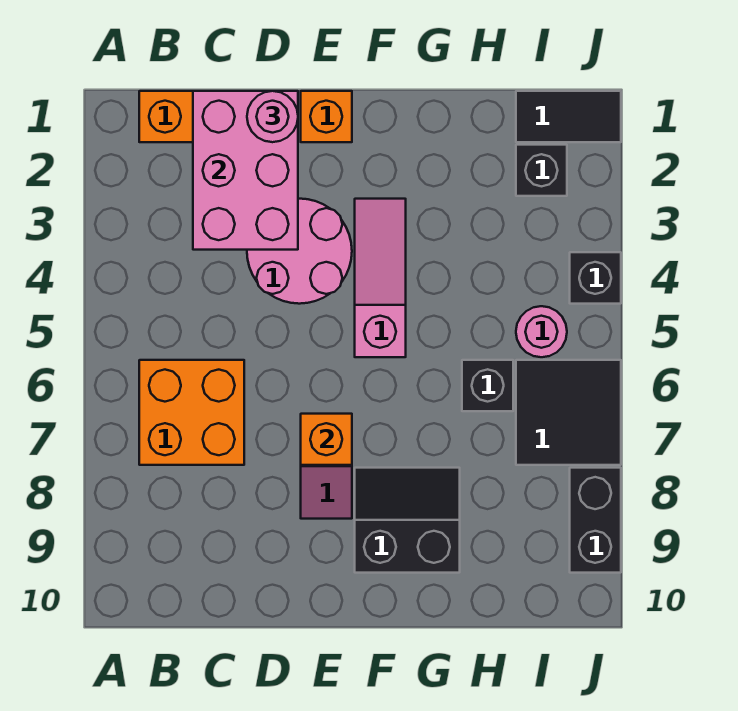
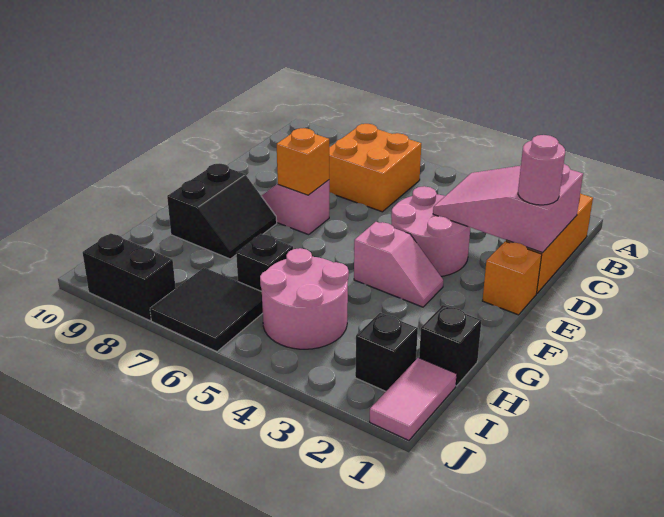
pink 2x3 brick [193,91,298,250] -> pink 2x3 slope [433,164,583,253]
pink 1x3 slope [355,199,406,357] -> pink 1x2 slope [354,222,443,307]
black 1x2 tile [516,91,621,142] -> pink 1x2 tile [370,358,457,441]
pink 1x1 round brick [516,306,567,357] -> pink 2x2 round brick [260,248,349,349]
black 1x1 brick [570,252,621,304] -> black 1x1 brick moved to [419,305,482,386]

